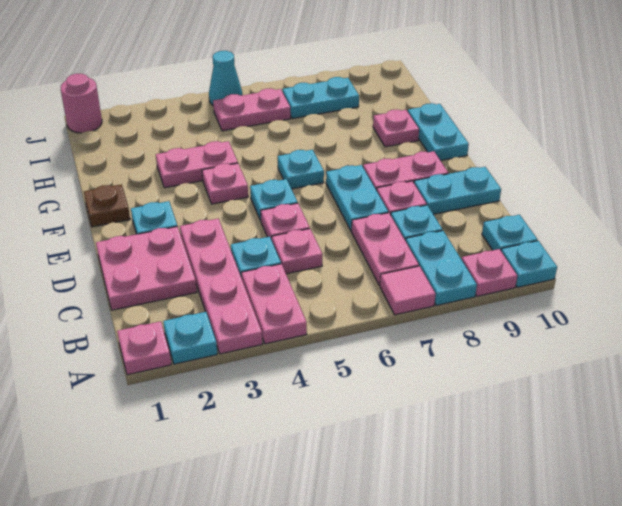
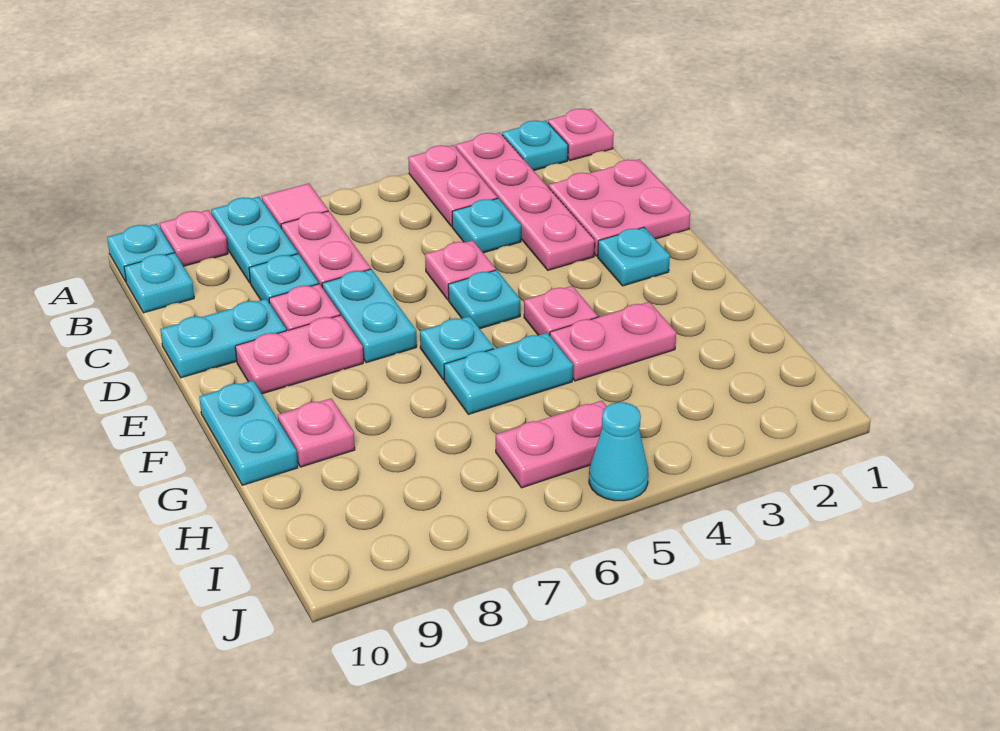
pink 1x1 plate [272,229,323,274] -> none
brown 1x1 plate [84,184,130,227] -> none
cyan 1x2 plate [282,77,359,119] -> cyan 1x2 plate moved to [444,333,573,414]
pink 1x1 round brick [61,74,102,133] -> none

